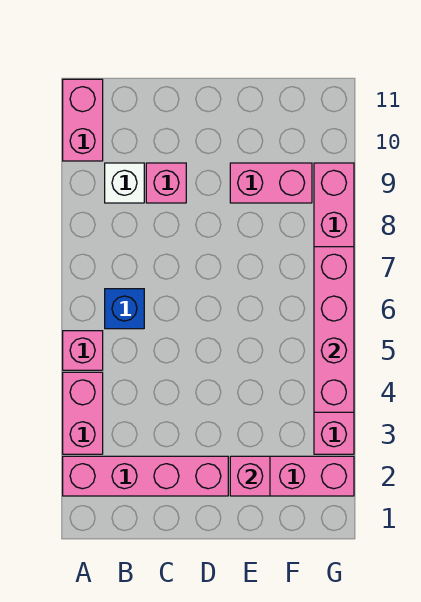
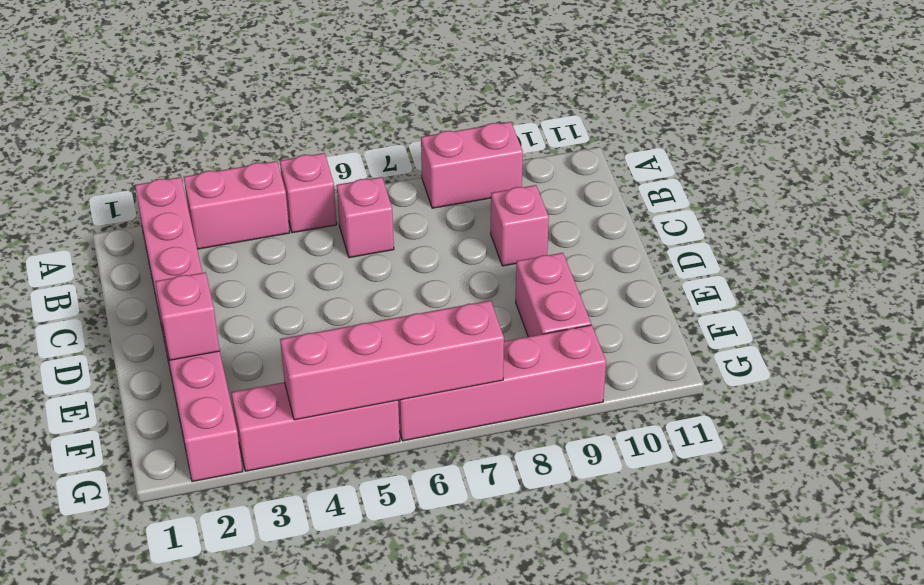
pink 1x2 brick [63,79,103,161] -> pink 1x2 brick moved to [421,122,523,208]
blue 1x1 brick [105,289,144,329] -> pink 1x1 brick [337,177,394,258]
white 1x1 brick [105,163,144,203] -> none

